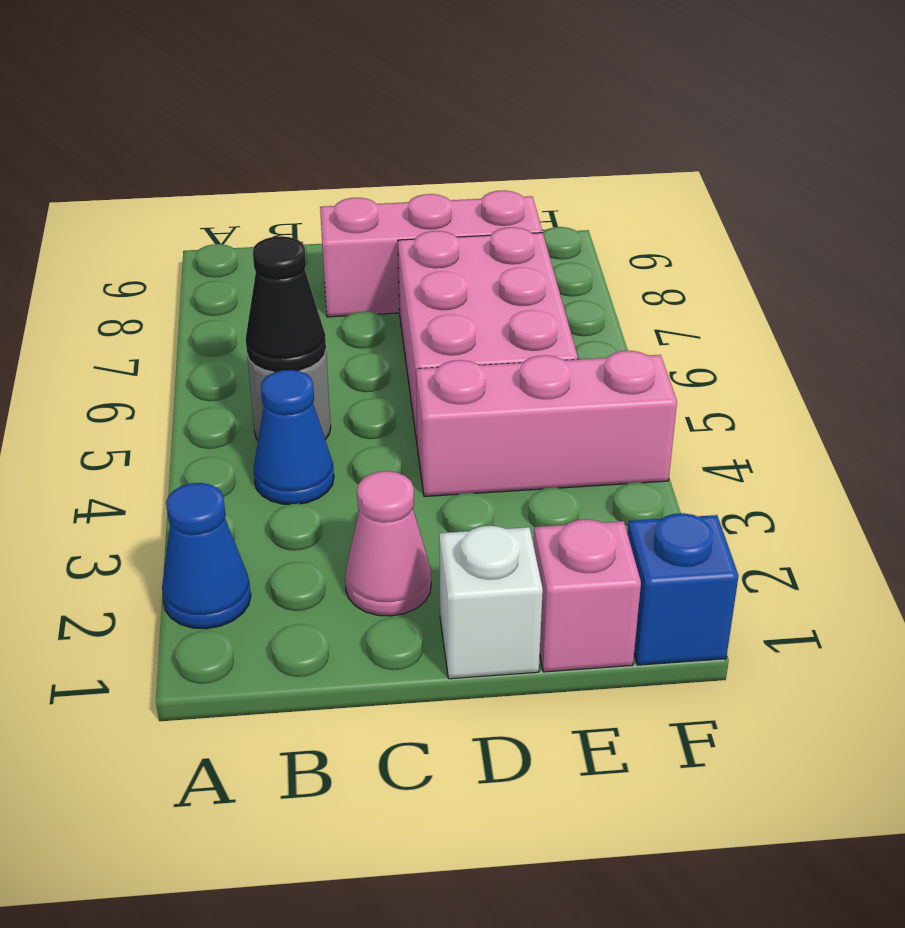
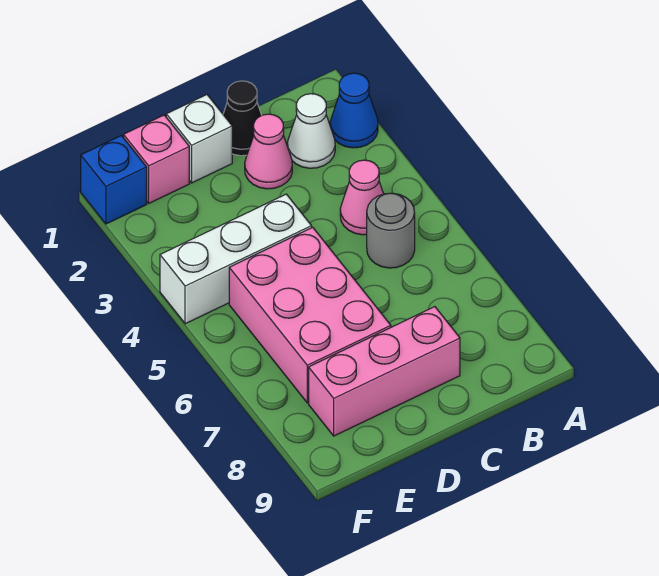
none -> white 1x1 cone [288,94,335,168]
blue 1x1 cone [253,370,334,504] -> pink 1x1 cone [340,160,383,235]
black 1x1 cone [246,236,326,372] -> black 1x1 cone moved to [223,81,262,156]
pink 1x3 brick [416,351,677,497] -> white 1x3 brick [160,194,312,324]

